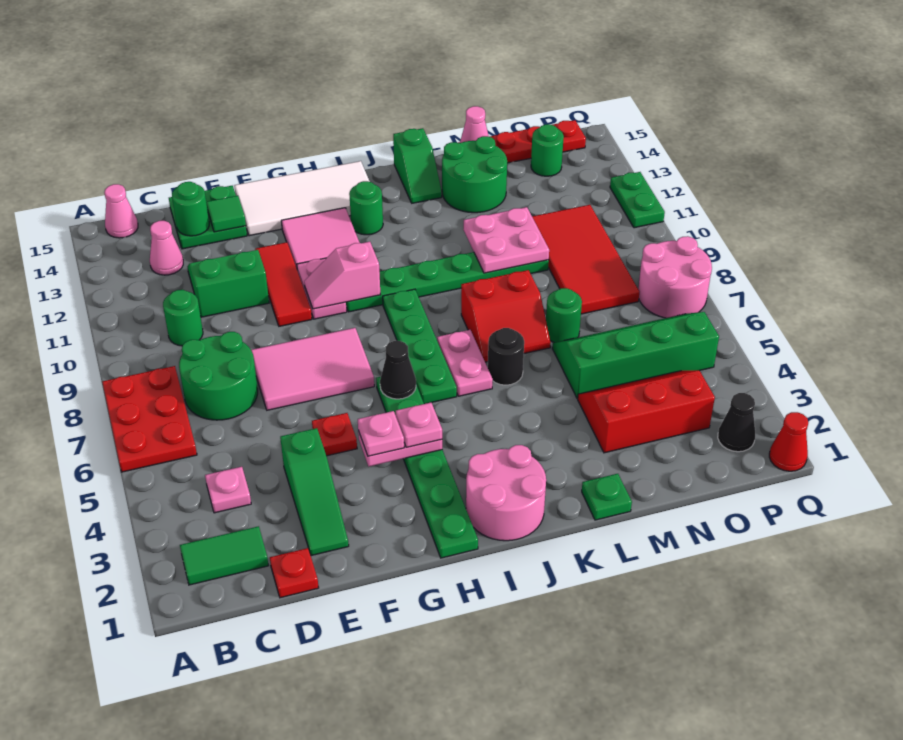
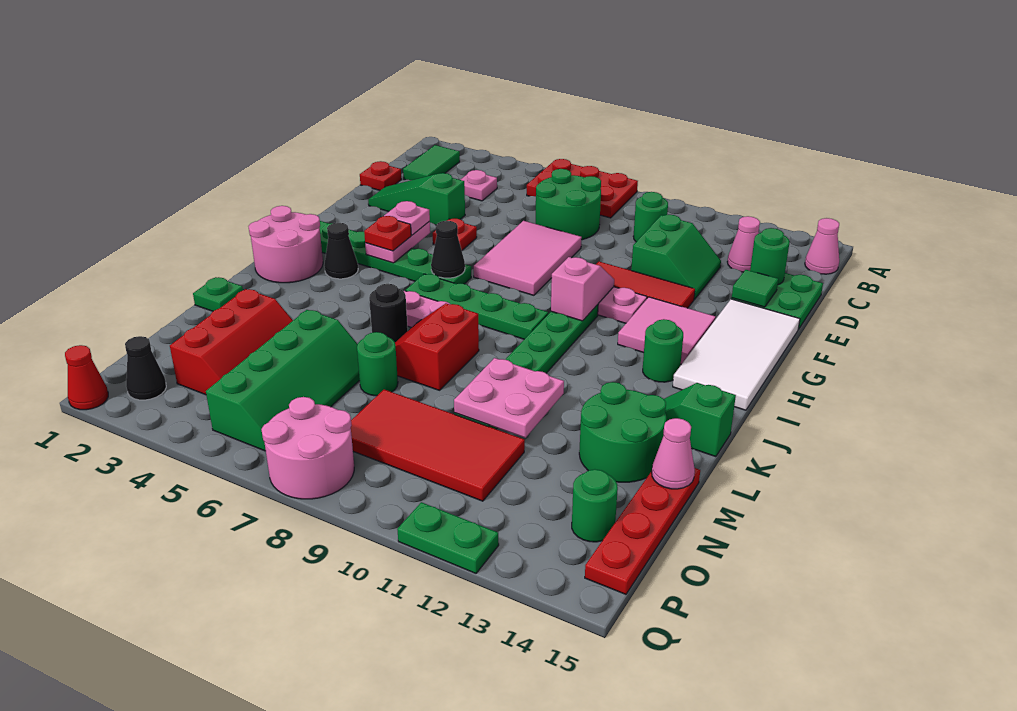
pink 1x1 plate [396,402,442,448] -> red 1x1 plate [364,216,411,251]
none -> black 1x1 cone [324,223,358,279]

